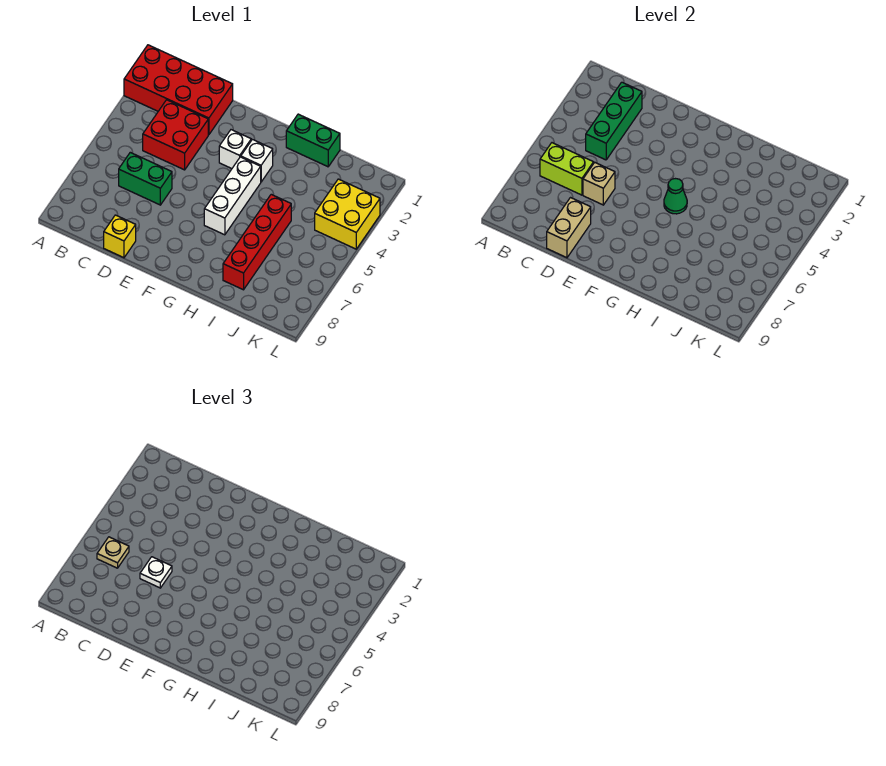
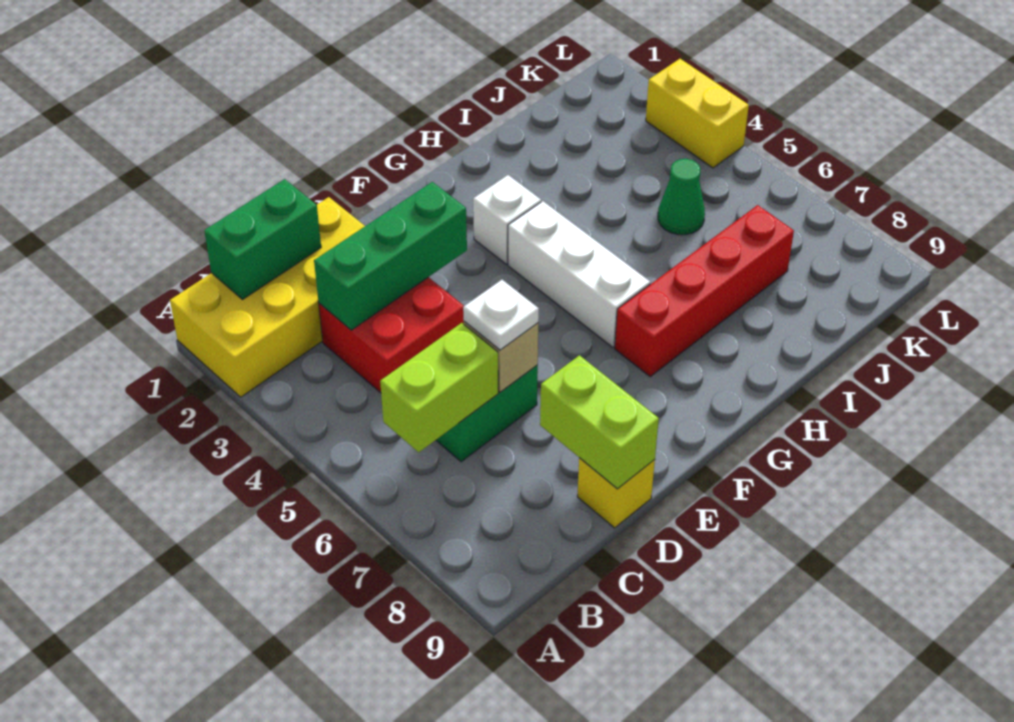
red 2x4 brick [124,45,233,135] -> yellow 2x4 brick [170,197,365,397]
tan 1x1 plate [97,537,129,568] -> none
green 1x3 brick [586,82,642,160] -> green 1x3 brick turned to [314,182,467,330]
tan 1x2 brick [547,198,591,258] -> lime 1x2 brick [540,355,659,489]
white 1x1 brick [219,130,251,169] -> none
green 1x1 cone [664,179,687,214] -> green 1x1 cone moved to [658,159,705,235]
green 1x2 brick [286,114,340,167] -> green 1x2 brick moved to [204,179,321,300]
red 1x4 brick [223,194,291,290] -> red 1x4 brick turned to [615,205,794,377]
yellow 2x2 brick [315,179,380,249] -> yellow 1x2 brick [646,59,749,168]

